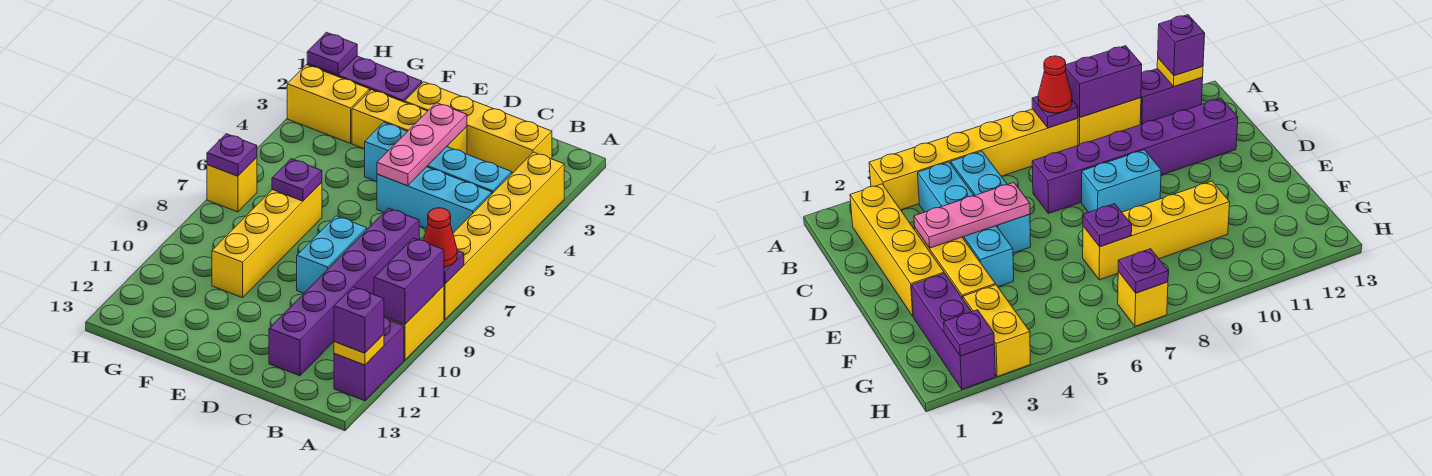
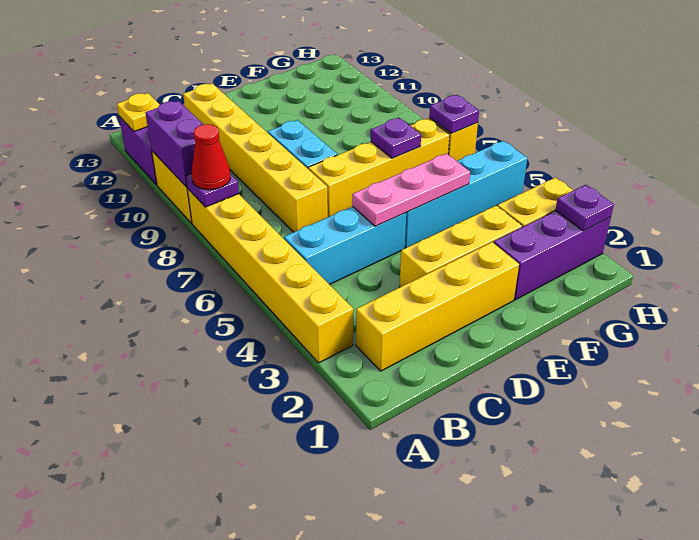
purple 1x1 brick [334,287,384,353] -> none
cyan 1x4 brick [365,122,512,193] -> cyan 1x4 brick moved to [405,141,527,248]
purple 1x6 brick [269,208,419,376] -> yellow 1x6 brick [183,83,328,232]
pink 1x3 plate [377,103,467,186] -> pink 1x3 plate turned to [352,154,470,226]
yellow 1x4 brick [212,183,322,298] -> yellow 1x4 brick turned to [308,119,450,217]

